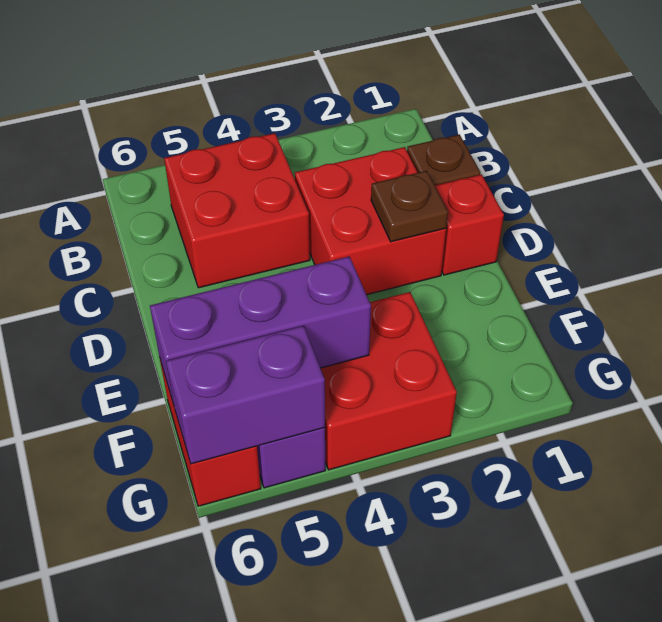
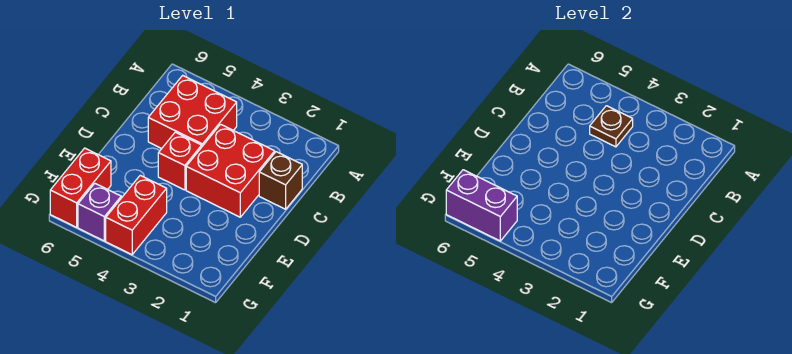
red 1x1 brick [435,174,504,275] -> red 1x1 brick moved to [158,132,202,190]
brown 1x1 plate [371,171,448,242] -> brown 1x1 plate moved to [590,106,633,147]
red 2x2 brick [321,292,457,470] -> red 1x2 brick [106,175,167,255]
purple 1x3 brick [150,256,371,405] -> none

